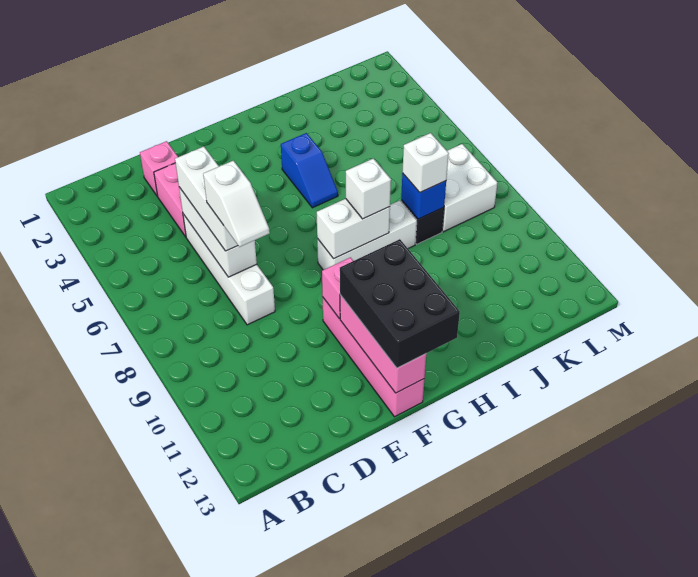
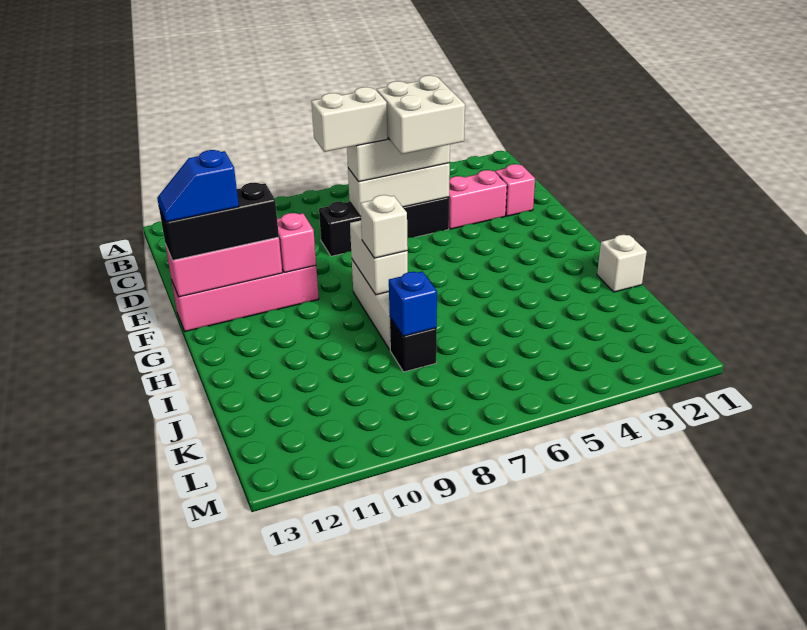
white 1x4 brick [183,214,275,325] -> black 1x4 brick [319,197,449,256]
white 1x2 slope [203,161,270,247] -> white 1x2 brick [311,87,388,152]
black 2x3 brick [340,239,460,368] -> black 1x3 brick [159,183,279,260]
blue 1x2 slope [281,133,338,208] -> blue 1x2 slope moved to [157,150,239,222]
white 1x1 brick [402,133,449,192] -> white 1x1 brick moved to [597,235,647,292]
white 2x2 brick [442,144,497,232] -> white 2x2 brick moved to [377,75,465,154]

